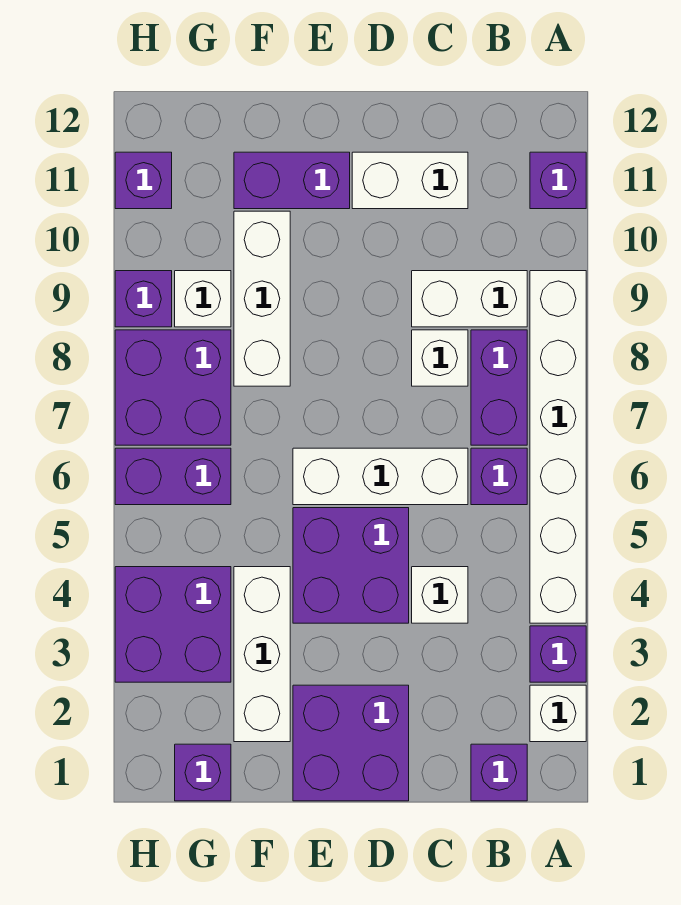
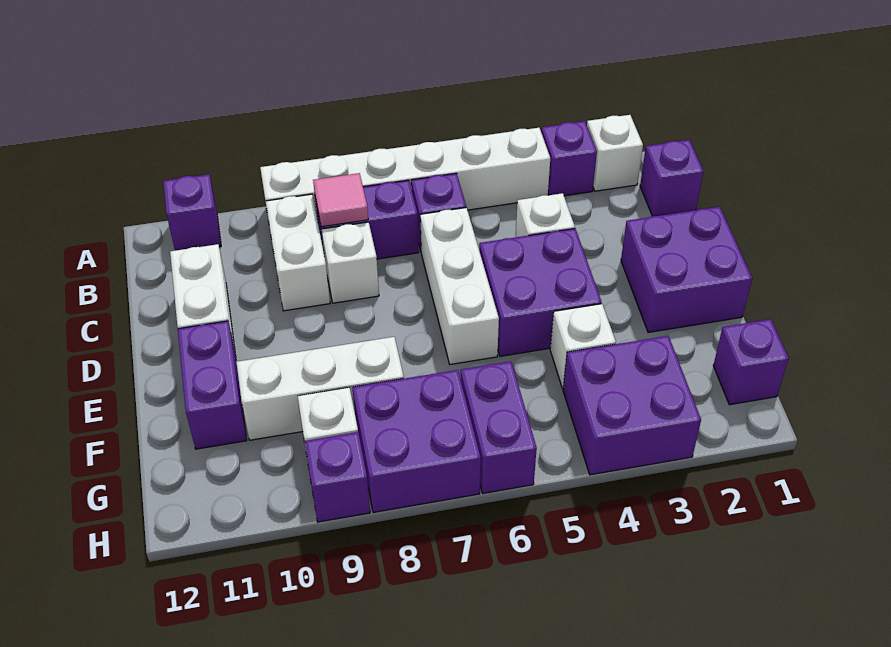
none -> pink 1x1 tile [313,173,368,227]
white 1x3 brick [234,567,290,742] -> white 1x1 brick [550,304,616,388]
purple 1x1 brick [115,152,172,209] -> none

